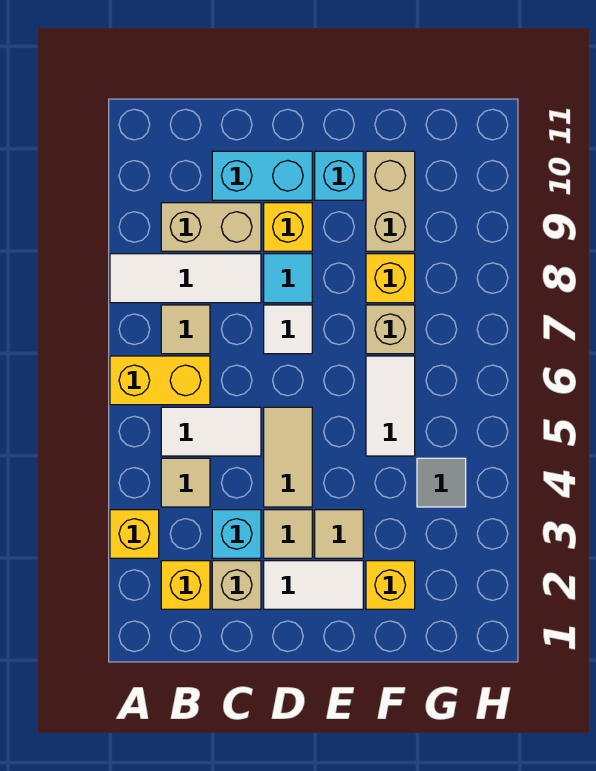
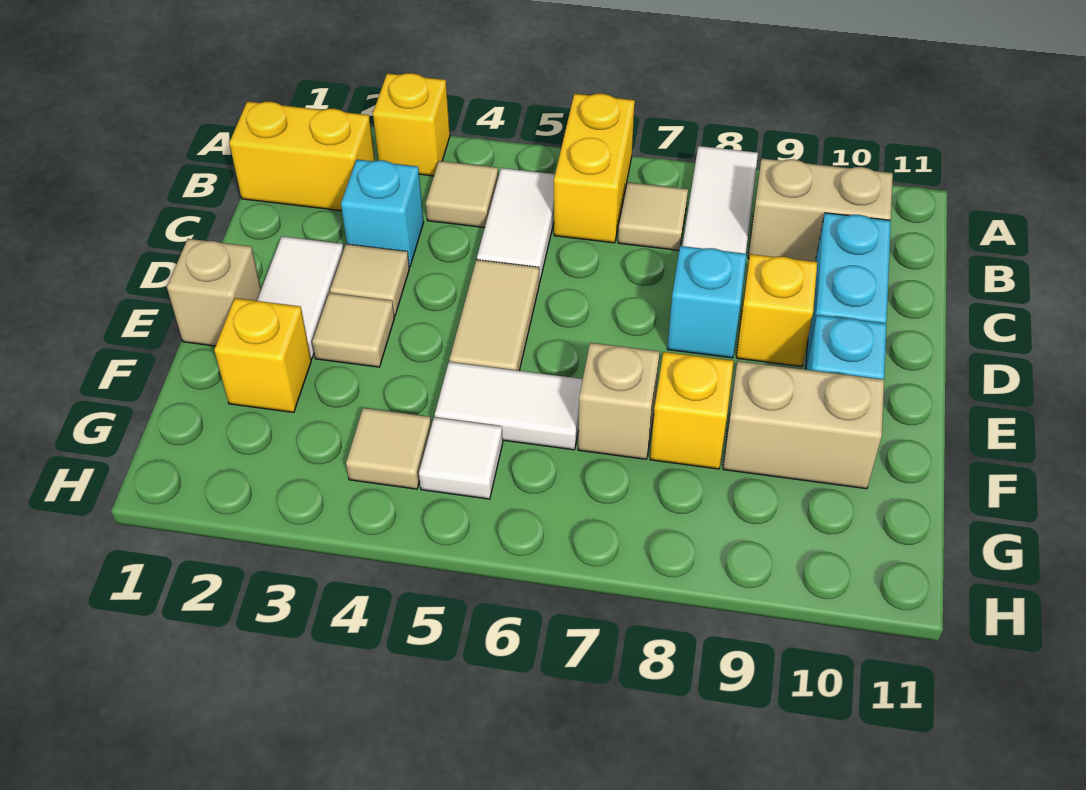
yellow 1x1 brick [161,561,210,609] -> yellow 1x2 brick [229,102,375,211]
tan 1x2 brick [161,203,261,251] -> tan 1x2 brick turned to [748,159,893,262]
tan 1x1 brick [212,561,261,609] -> tan 1x1 brick moved to [167,239,261,346]
tan 1x2 tile [264,407,312,507] -> tan 1x2 tile turned to [449,260,539,371]
white 1x1 tile [264,305,312,354] -> white 1x1 tile moved to [419,417,503,499]
cyan 1x1 tile [264,254,312,303] -> cyan 1x1 brick [667,246,747,358]
grey 1x1 tile [417,458,466,507] -> tan 1x1 tile [346,408,431,489]

